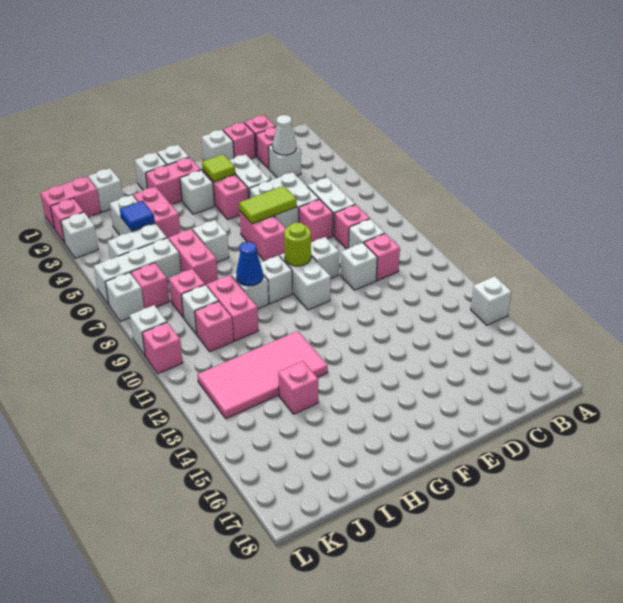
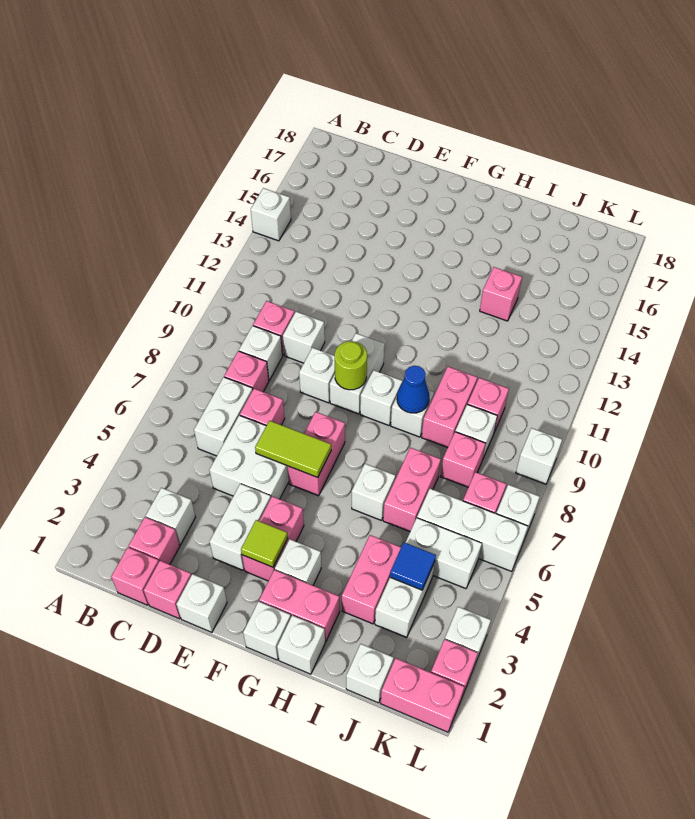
white 1x1 cone [273,115,296,155] -> none
pink 2x4 tile [197,331,328,419] -> none
pink 1x1 brick [142,322,183,374] -> none

